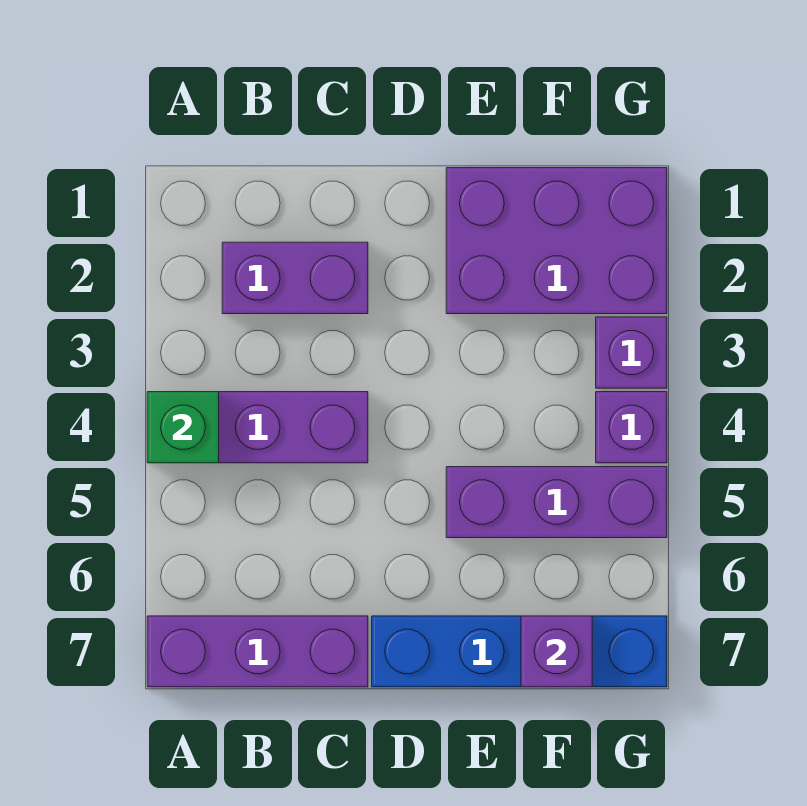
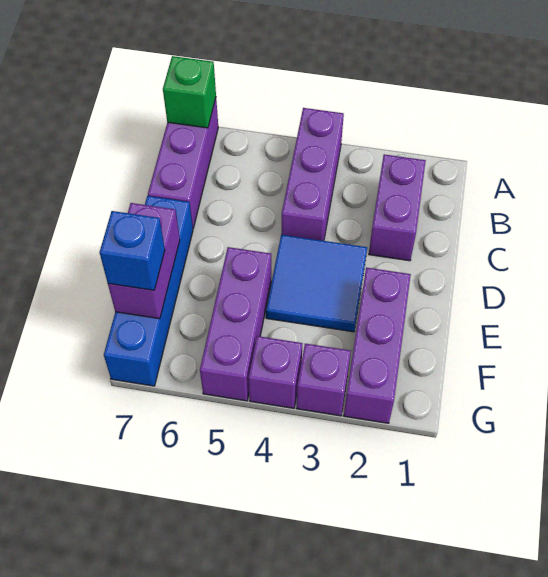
green 1x1 brick [147,392,219,463] -> green 1x1 brick moved to [163,56,216,128]
none -> blue 2x2 tile [266,235,367,332]
purple 2x3 brick [446,168,667,314] -> purple 1x3 brick [344,268,411,423]
purple 1x1 brick [521,616,592,687] -> purple 1x2 brick [108,203,180,319]
none -> blue 1x1 brick [100,211,165,290]

